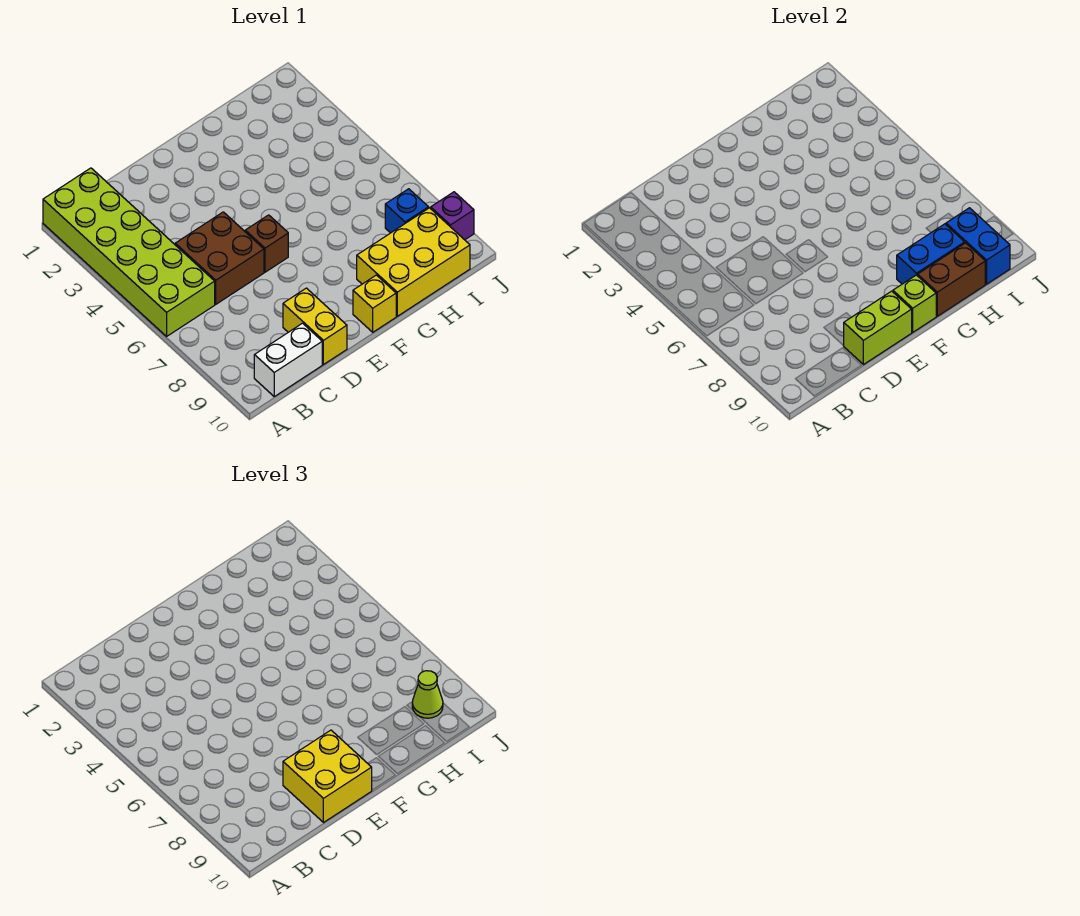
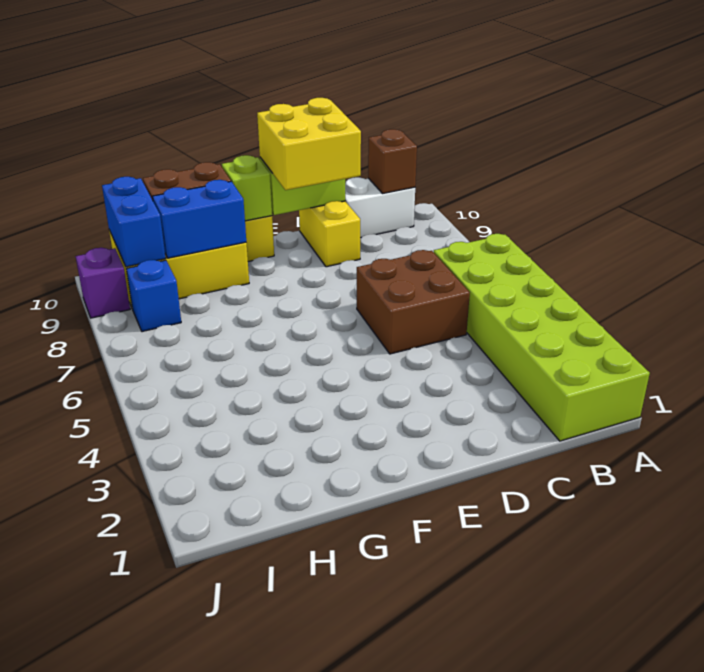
brown 1x1 brick [245,215,288,272] -> brown 1x1 brick moved to [368,129,417,193]
lime 1x1 cone [412,671,443,718] -> none

